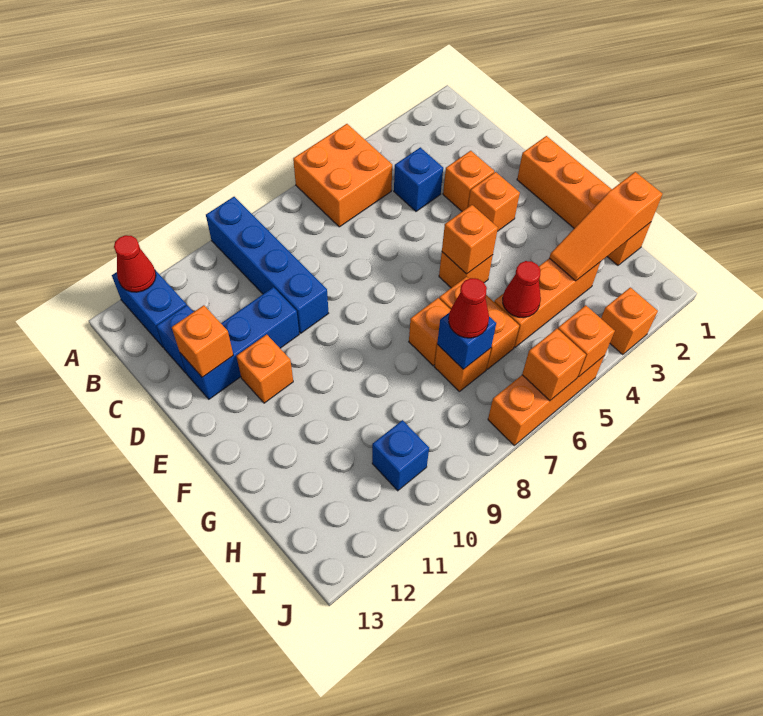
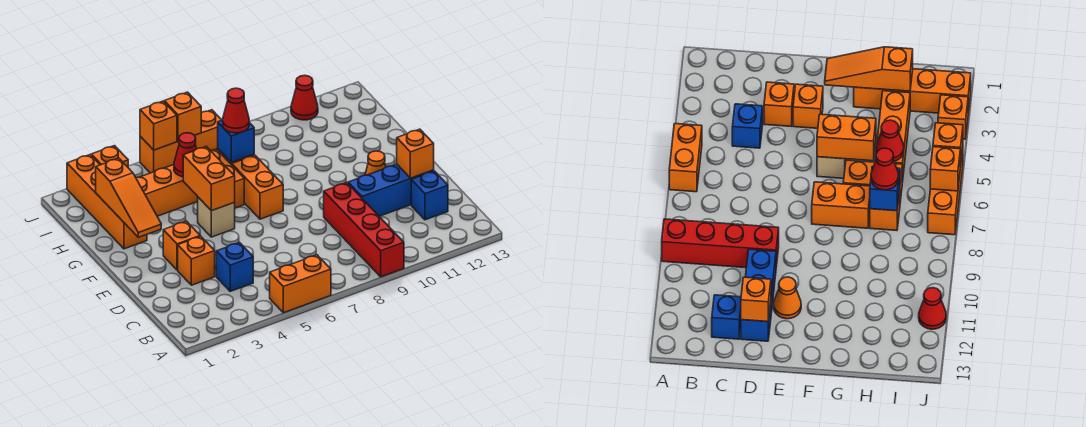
orange 2x2 brick [293,124,392,227] -> orange 1x2 brick [270,255,331,313]
blue 1x4 brick [206,197,329,333] -> red 1x4 brick [324,183,404,277]
blue 1x2 brick [112,270,186,348] -> none
red 1x1 cone [114,235,156,292] -> red 1x1 cone moved to [291,75,318,120]
orange 1x4 brick [517,136,651,265] -> orange 1x4 brick moved to [67,155,147,249]
orange 1x1 brick [236,334,293,403] -> orange 1x1 cone [365,151,386,175]
orange 1x1 brick [439,252,493,288] -> tan 1x1 brick [198,197,235,237]
orange 1x1 brick [442,205,498,274] -> orange 1x2 brick [183,146,235,211]
orange 1x1 brick [409,298,451,366] -> orange 1x2 brick [232,155,283,219]
orange 1x3 slope [549,172,662,281] -> orange 1x3 slope turned to [96,158,161,237]
blue 1x1 brick [372,420,429,491] -> none

